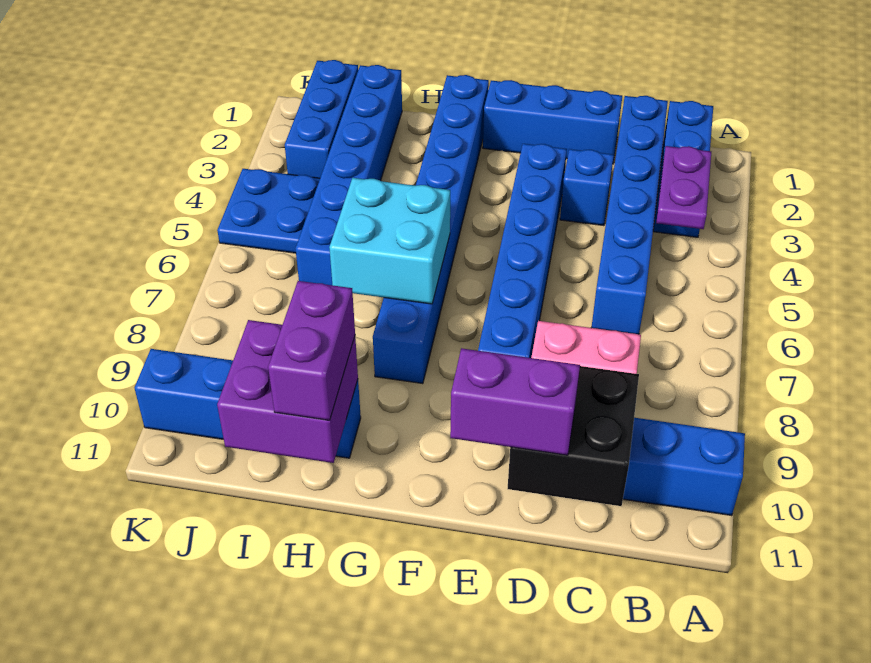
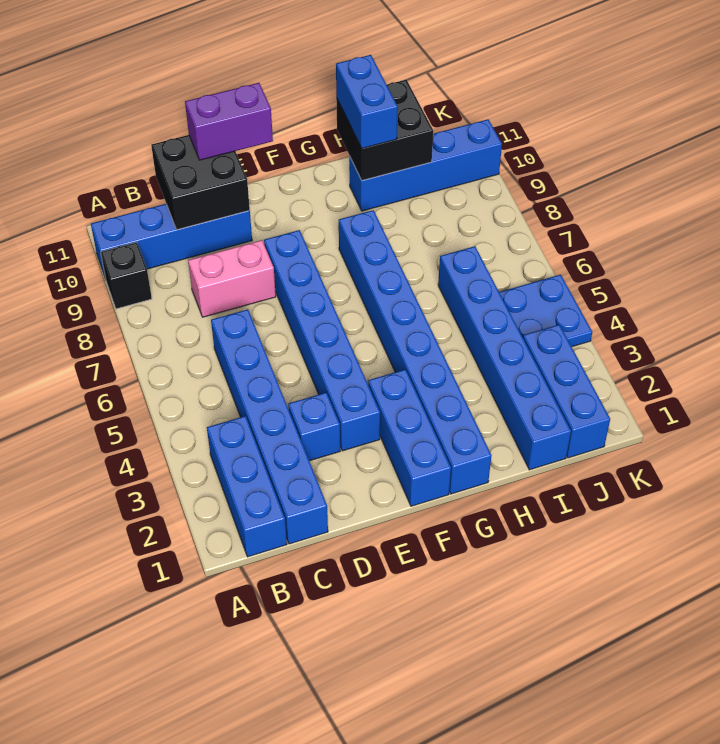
none -> black 1x1 brick [101,242,152,309]
purple 1x2 plate [656,146,711,229] -> none
blue 1x3 brick [483,80,622,162] -> blue 1x3 brick turned to [368,369,451,506]
cyan 2x2 brick [329,178,450,304] -> none
purple 2x2 brick [217,320,358,463] -> black 2x2 brick [336,80,433,180]
purple 1x2 brick [268,281,355,420] -> blue 1x2 brick [336,55,398,148]

